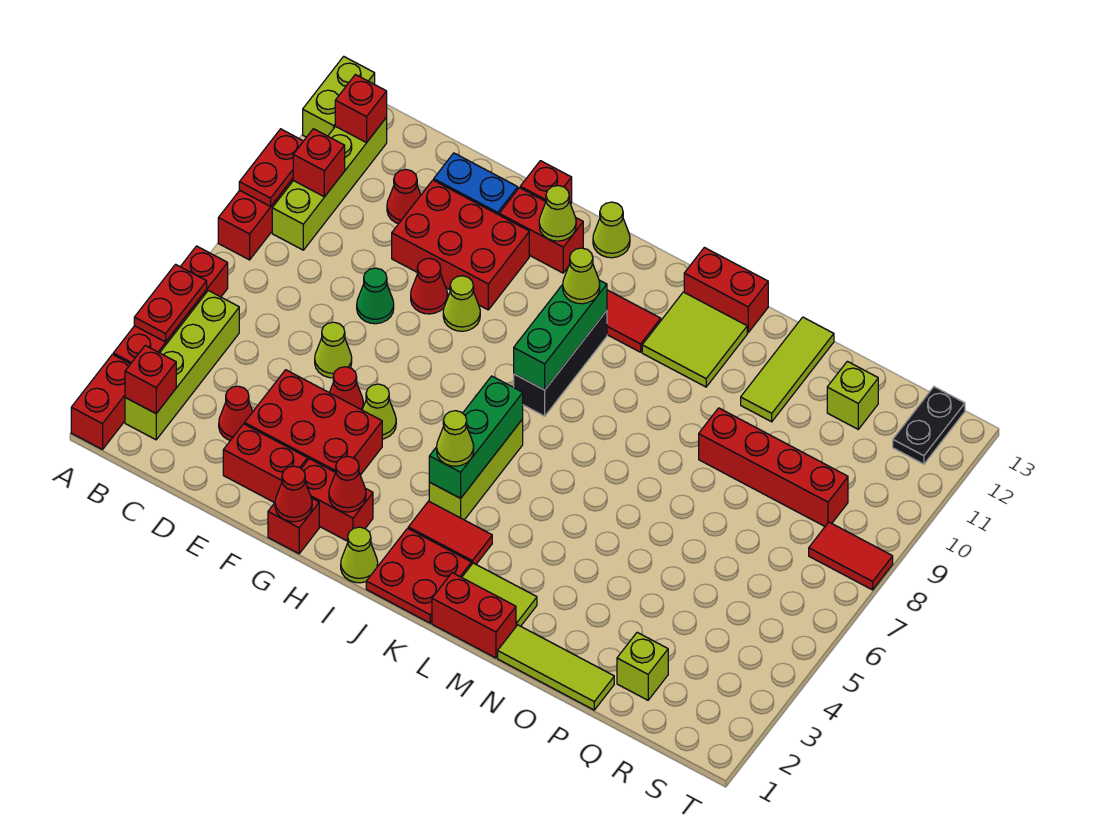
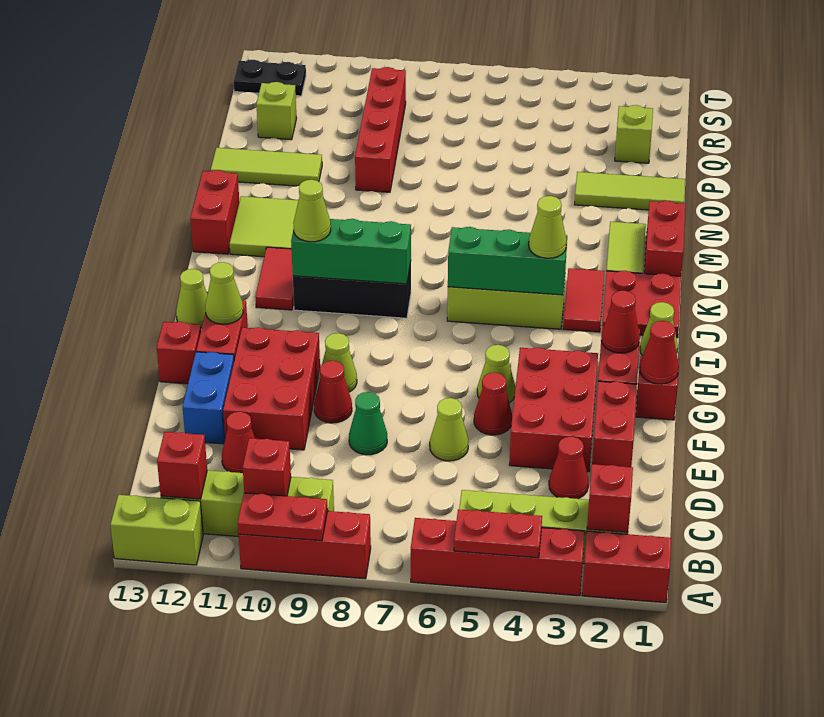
lime 1x3 tile [498,625,614,710] -> lime 1x3 tile turned to [574,172,685,210]
red 1x2 tile [809,522,893,590] -> none

